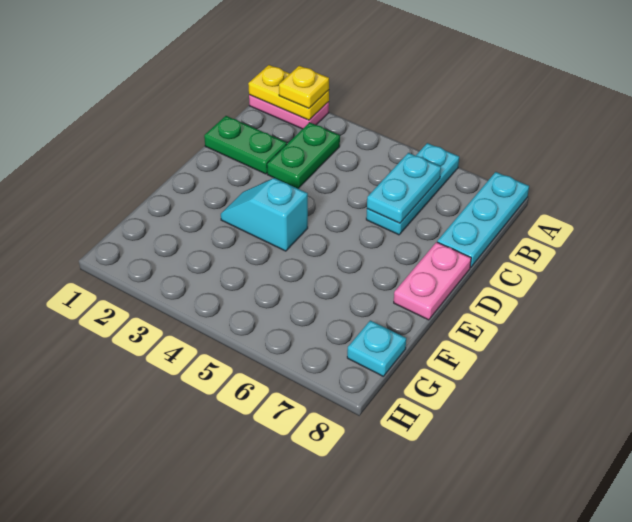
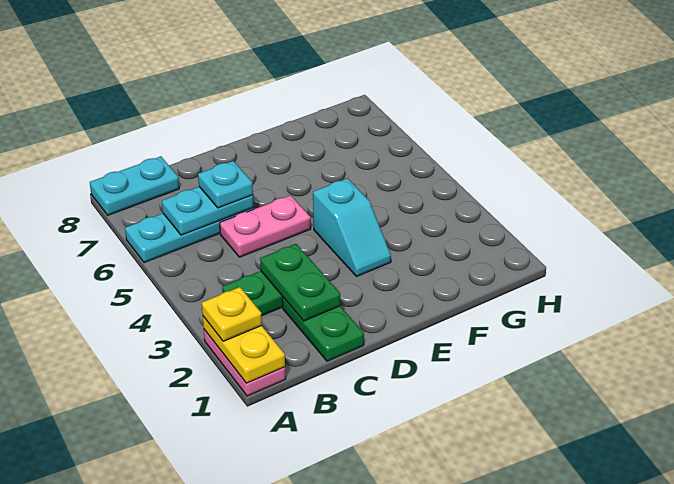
cyan 1x3 plate [437,172,529,268] -> cyan 1x2 plate [90,156,179,215]
none -> green 1x2 plate [260,244,340,321]
pink 1x2 plate [394,242,471,320] -> pink 1x2 plate moved to [220,195,311,257]
cyan 1x1 plate [347,320,406,376] -> cyan 1x1 plate moved to [198,161,253,208]

